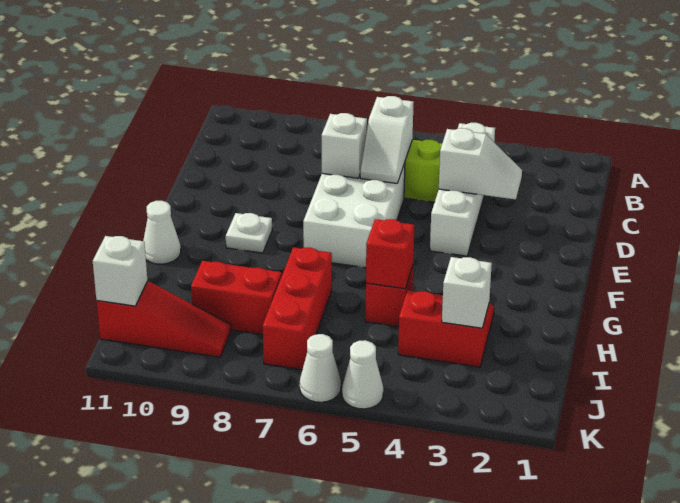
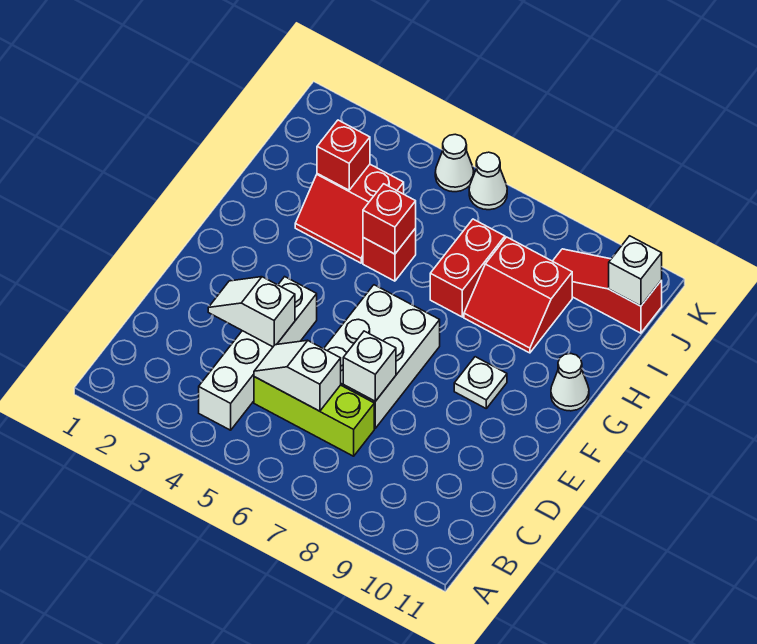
white 1x2 slope [360,96,414,184] -> white 1x2 slope turned to [254,340,341,411]
red 1x3 brick [263,247,332,370] -> red 1x2 brick [430,219,505,317]
white 1x1 brick [442,257,492,328] -> red 1x1 brick [317,120,370,190]

